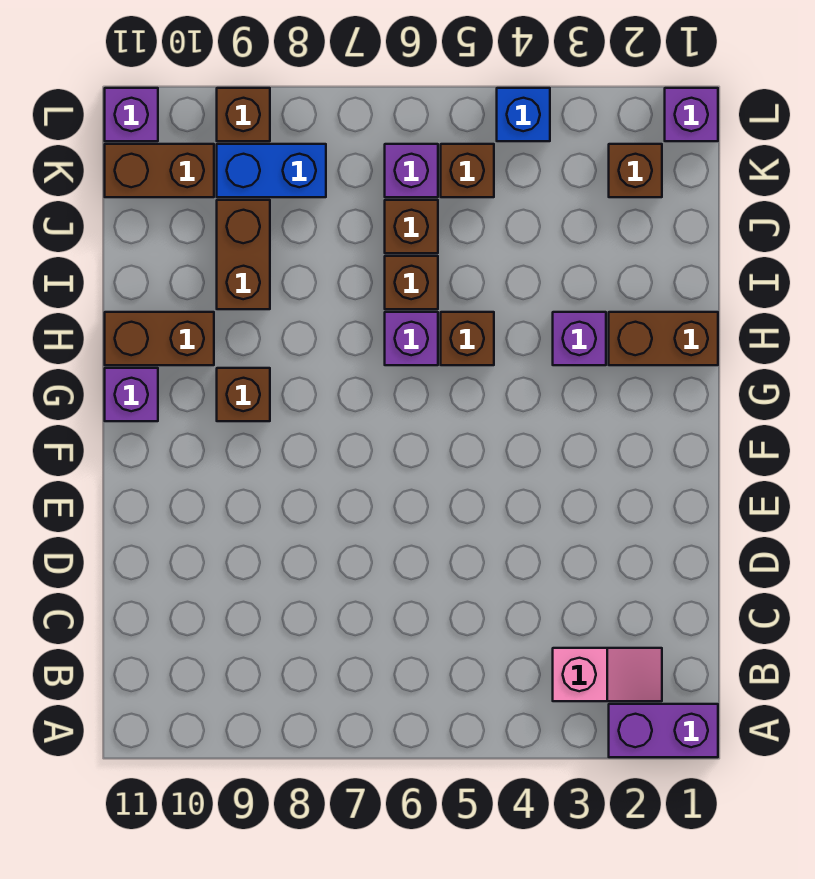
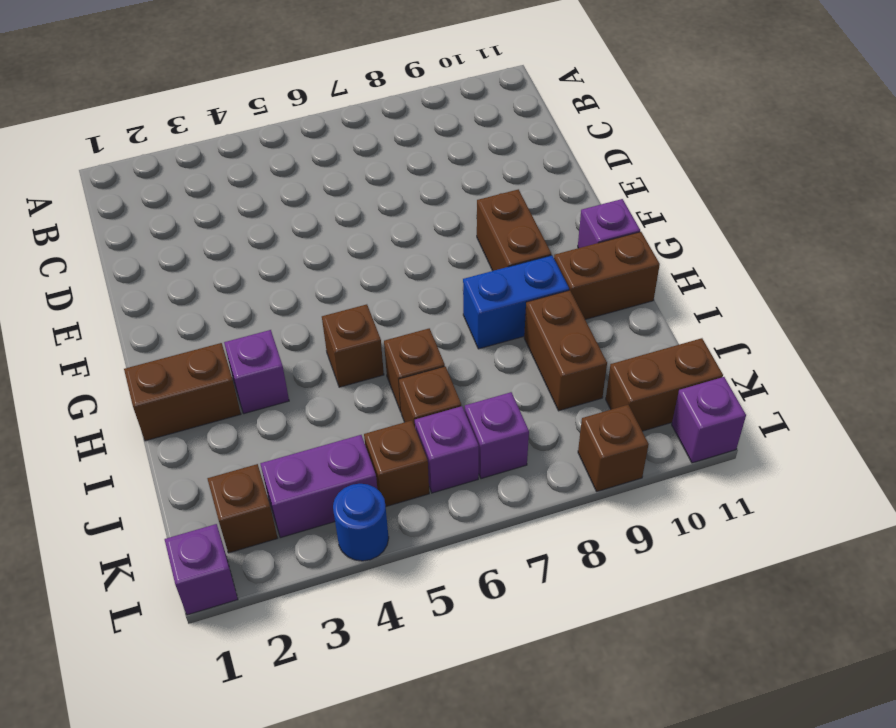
purple 1x2 brick [609,704,718,757] -> purple 1x2 brick moved to [260,435,377,538]
pink 1x2 slope [553,648,662,701] -> none
brown 1x1 brick [217,368,270,421] -> brown 1x2 brick [477,189,551,271]
purple 1x1 brick [385,312,438,365] -> purple 1x1 brick moved to [465,392,529,479]
blue 1x2 brick [217,144,326,197] -> blue 1x2 brick moved to [463,255,569,349]
blue 1x1 brick [497,88,550,141] -> blue 1x1 round brick [333,484,389,561]

